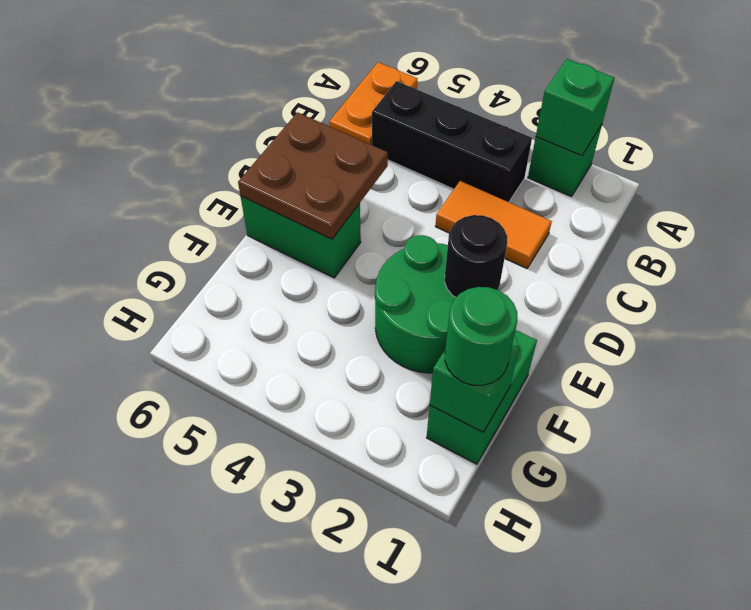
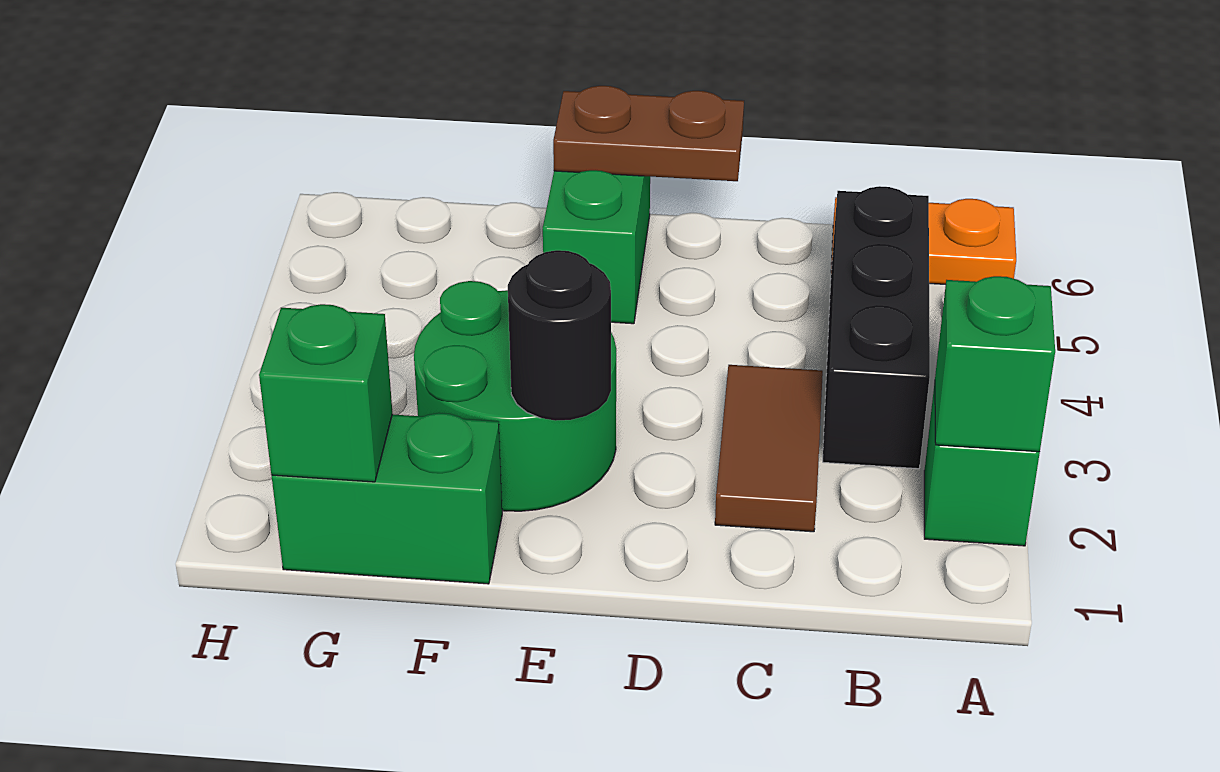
orange 1x2 tile [435,181,552,268] -> brown 1x2 tile [715,365,823,532]
brown 2x2 plate [238,112,388,239] -> brown 1x2 plate [553,86,744,181]
green 1x1 round brick [445,287,517,386] -> none

